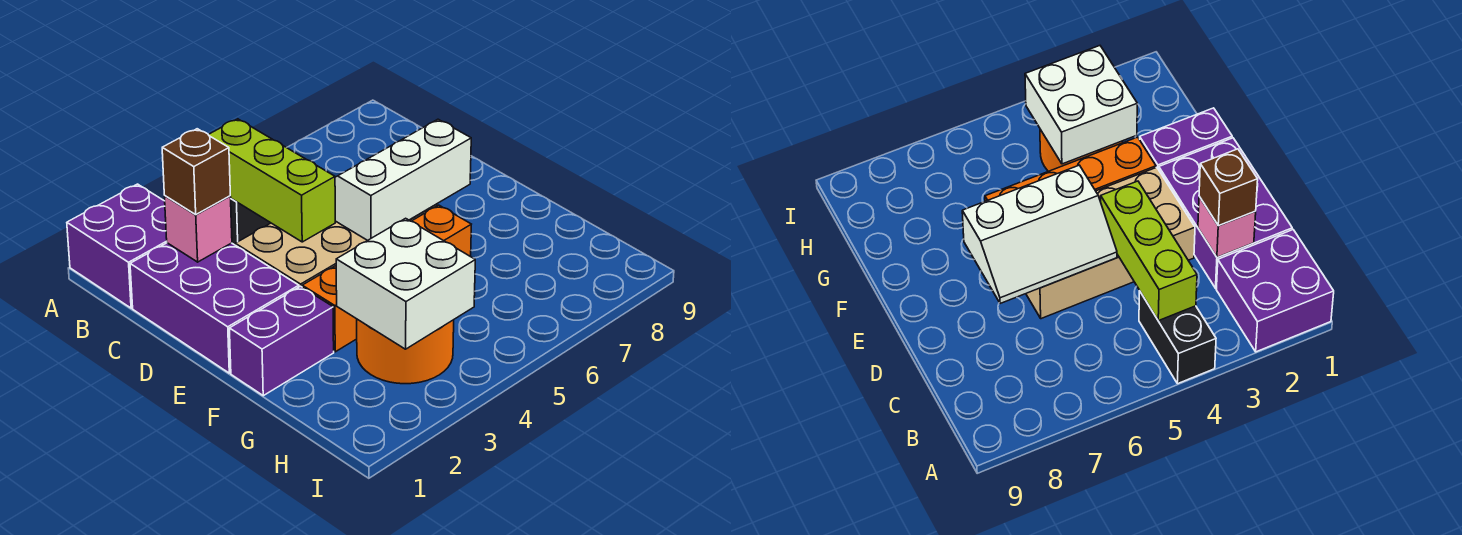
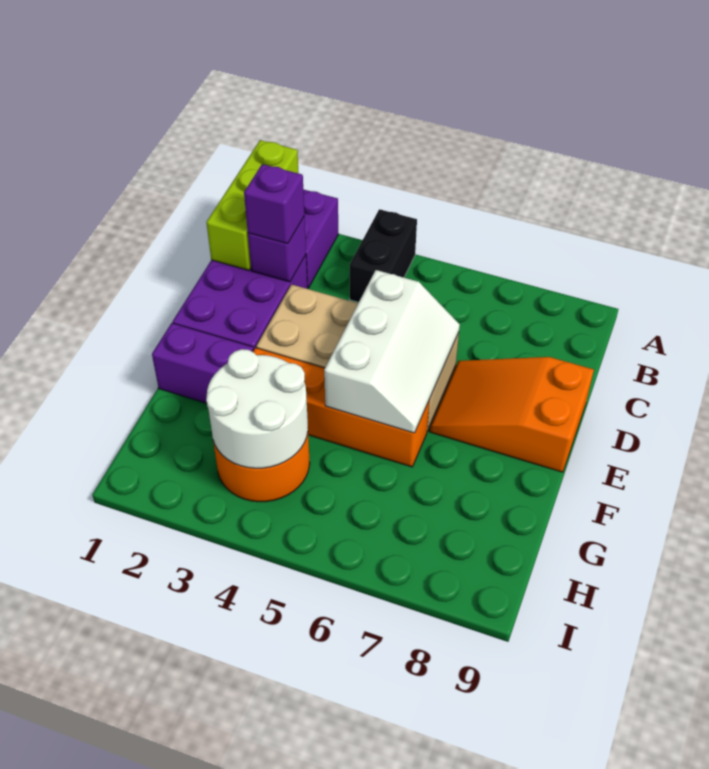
lime 1x3 brick [208,119,335,242] -> lime 1x3 brick moved to [206,140,299,270]
pink 1x1 brick [165,196,232,262] -> purple 1x1 brick [248,216,306,282]
brown 1x1 brick [162,129,230,214] -> purple 1x1 brick [244,164,304,244]
white 2x3 slope [335,119,471,240] -> white 2x3 slope turned to [324,270,460,433]
none -> orange 2x3 slope [430,357,594,472]
white 2x2 brick [336,218,475,349] -> white 2x2 round brick [206,349,308,468]

